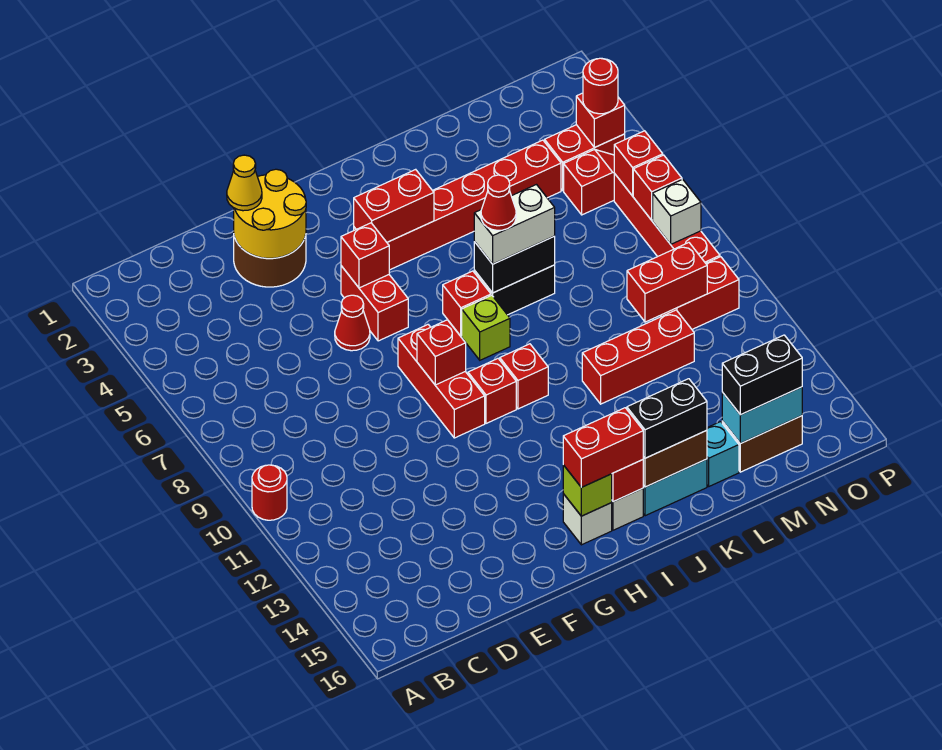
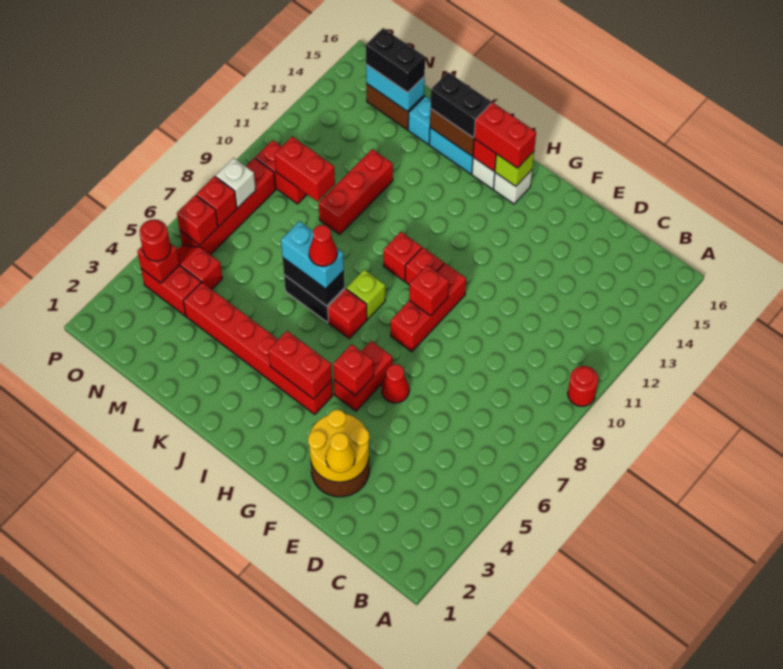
white 1x2 brick [474,185,555,264] -> cyan 1x2 brick [281,221,344,289]
red 1x3 brick [582,310,694,404] -> red 1x3 brick turned to [319,149,393,234]

